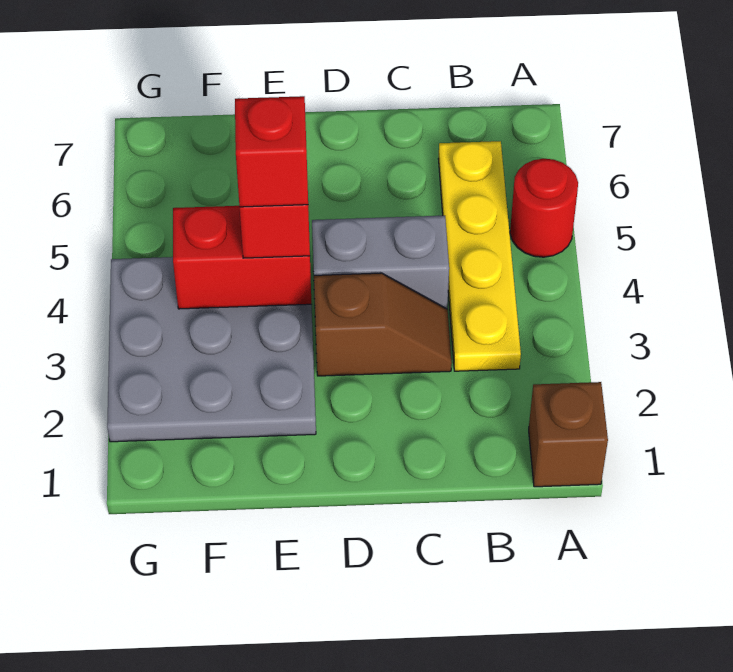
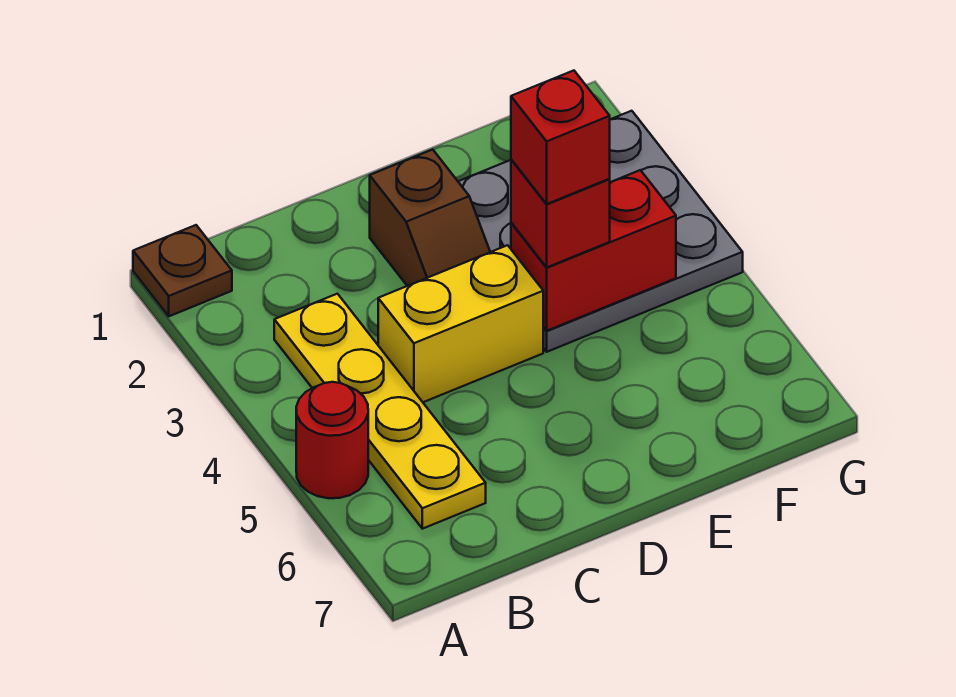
brown 1x1 brick [529,382,608,487] -> brown 1x1 plate [133,225,232,316]
brown 1x2 slope [314,273,452,376] -> brown 1x2 slope turned to [370,150,490,286]
grey 1x2 brick [312,216,449,309] -> yellow 1x2 brick [378,245,543,402]

